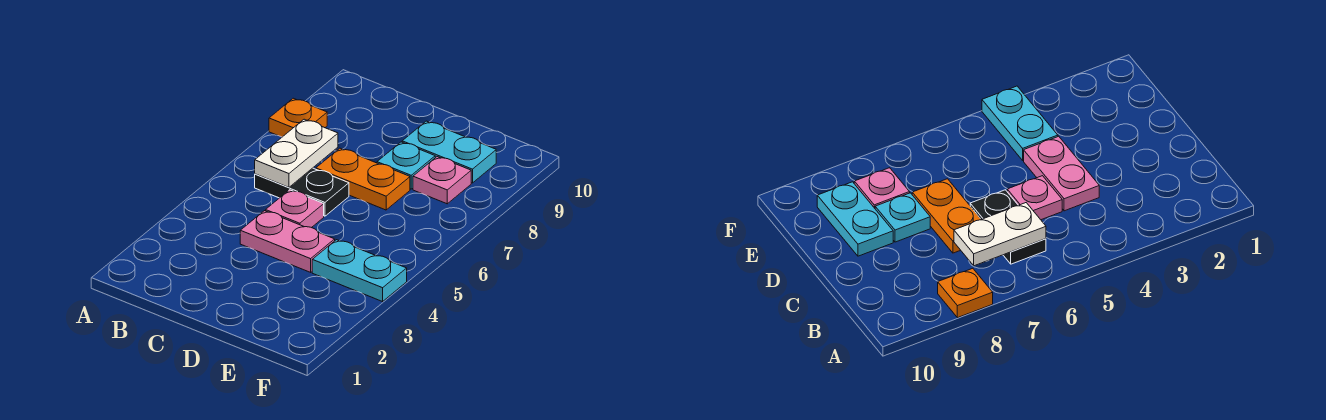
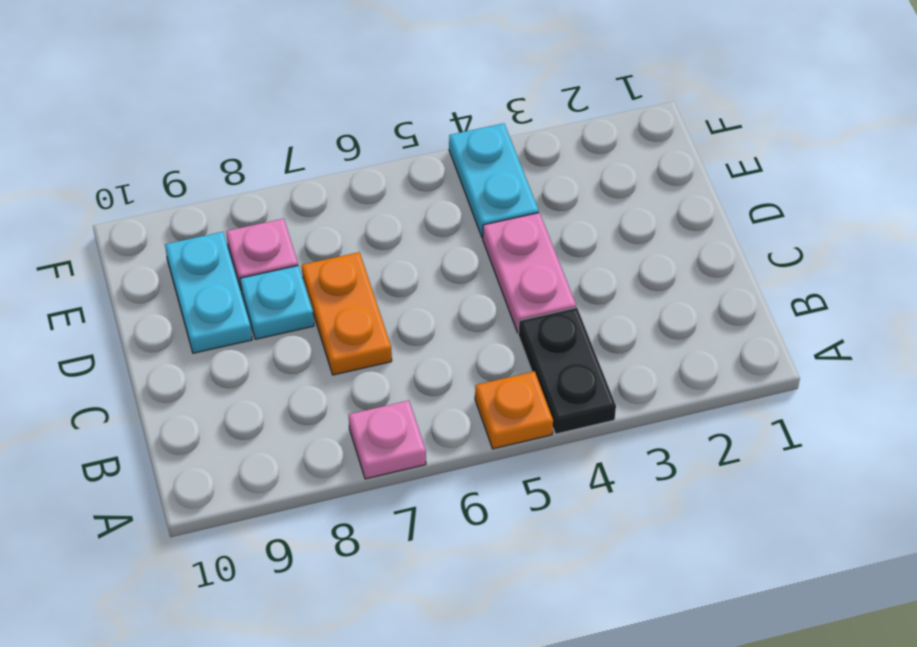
orange 1x1 plate [269,98,327,137] -> orange 1x1 plate moved to [475,371,553,449]
black 1x2 plate [255,168,349,216] -> black 1x2 plate moved to [518,308,616,434]
white 1x2 plate [255,119,338,188] -> none
pink 1x1 plate [266,190,324,228] -> pink 1x1 plate moved to [349,400,426,479]

